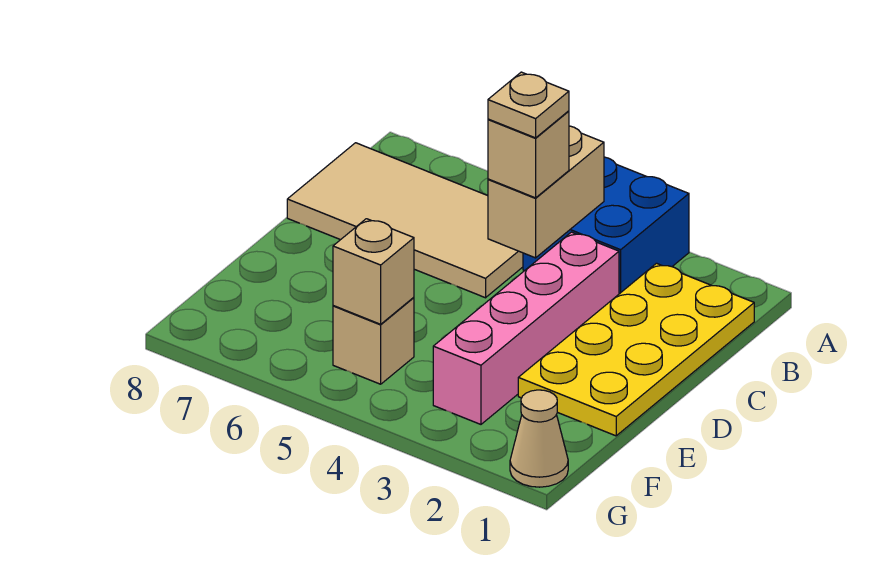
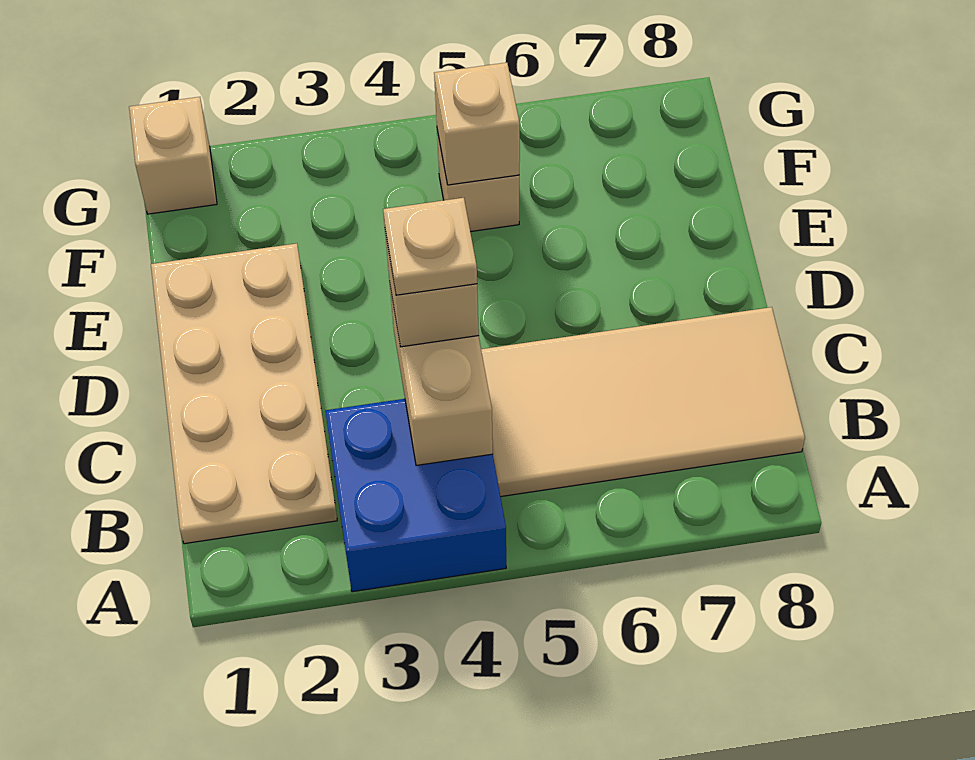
yellow 2x4 plate [518,263,754,436] -> tan 2x4 plate [151,243,337,544]
pink 1x4 brick [433,232,619,424] -> none
tan 1x1 cone [510,390,568,487] -> tan 1x1 brick [129,97,217,214]

